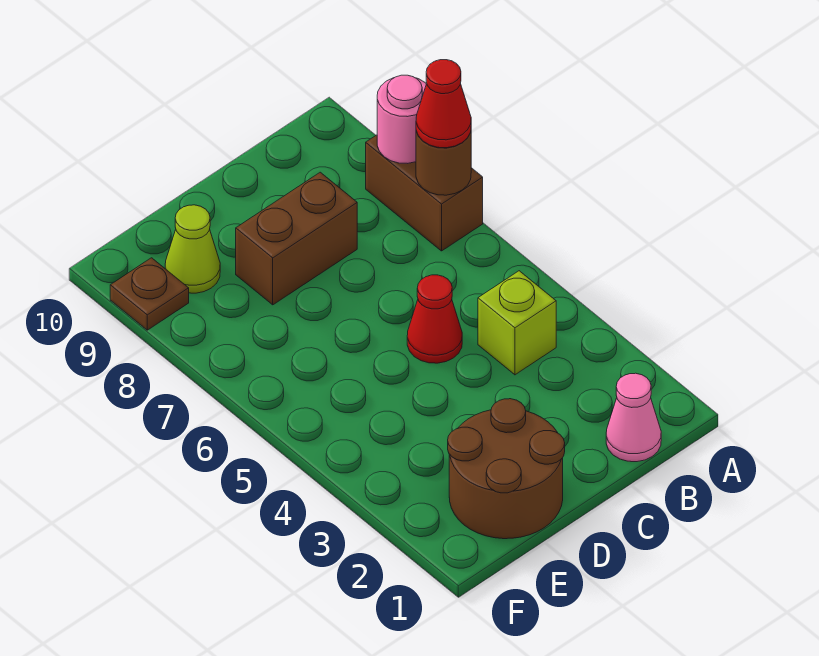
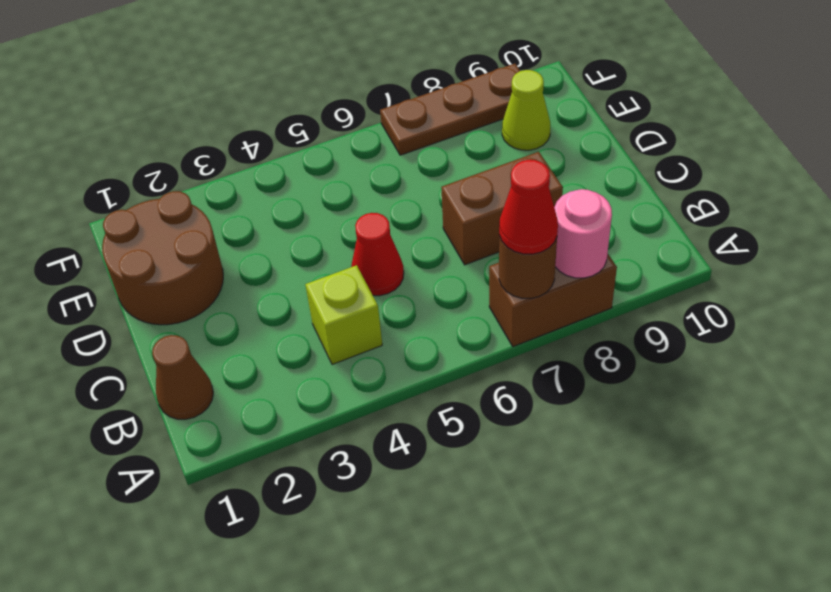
pink 1x1 cone [606,373,661,462] -> brown 1x1 cone [152,335,213,419]
brown 1x2 brick [236,172,357,305] -> brown 1x2 brick turned to [441,152,563,265]
brown 1x1 plate [110,258,189,330] -> brown 1x3 plate [380,64,520,155]

